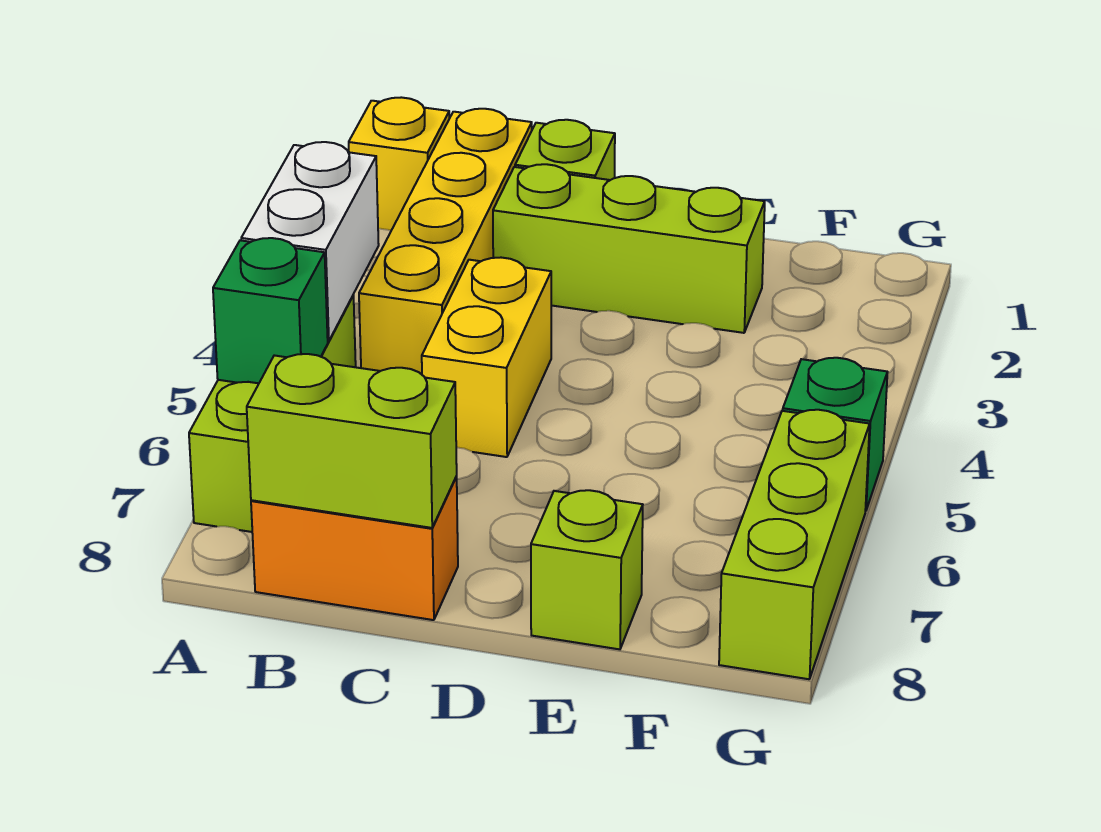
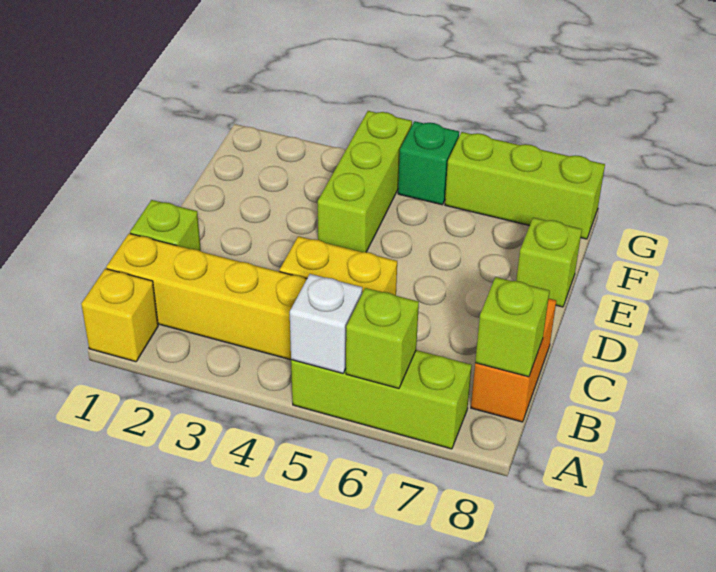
white 1x2 brick [241,142,379,341] -> white 1x1 brick [290,274,362,373]
green 1x1 brick [213,238,328,384] -> lime 1x1 brick [346,288,419,388]
lime 1x2 brick [247,354,457,528] -> lime 1x1 brick [475,277,549,377]
lime 1x3 brick [493,164,765,333] -> lime 1x3 brick moved to [318,111,412,252]

